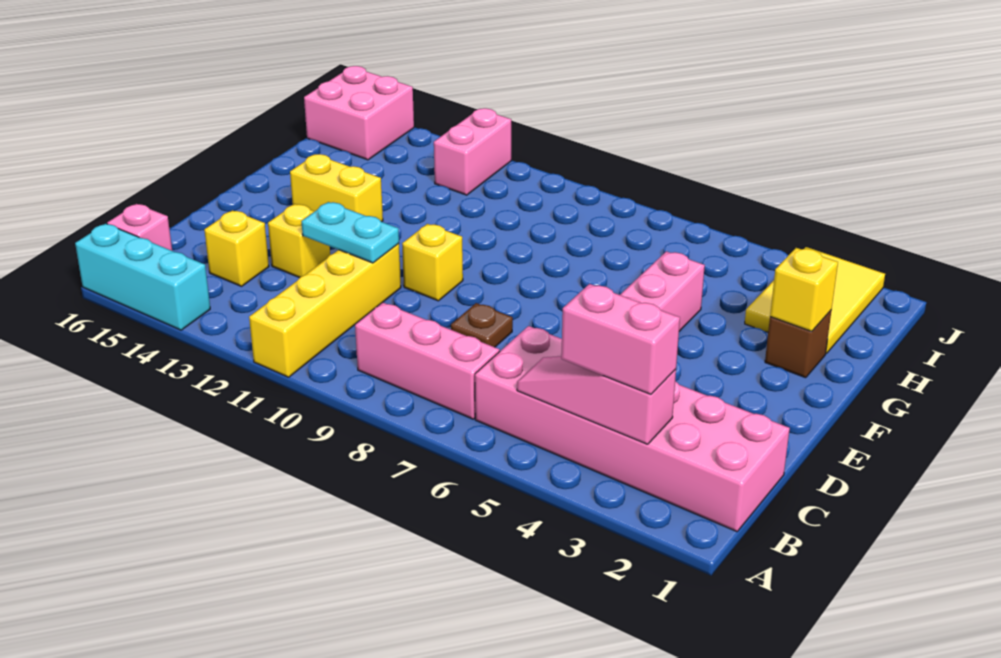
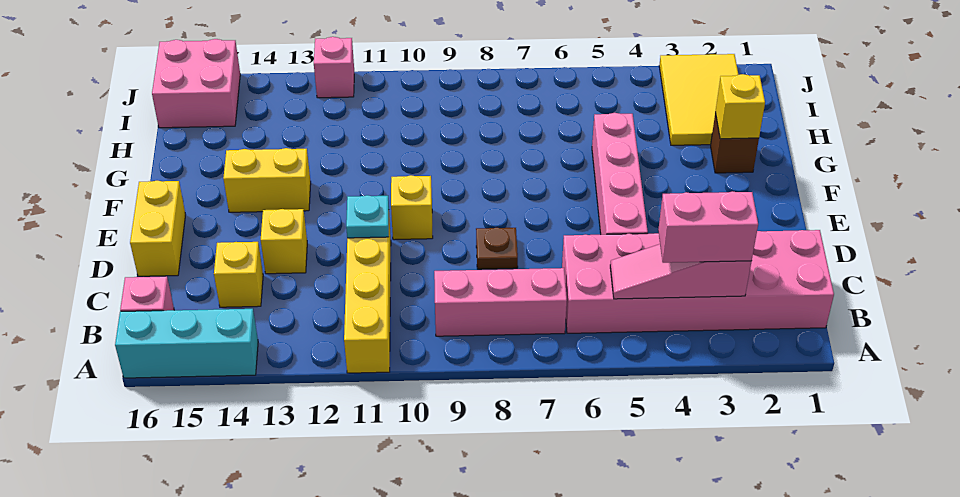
cyan 1x2 plate [301,202,399,263] -> cyan 1x1 plate [346,195,389,238]
none -> yellow 1x2 brick [130,181,186,276]
pink 1x2 brick [434,108,511,195] -> pink 1x1 brick [314,37,354,98]

